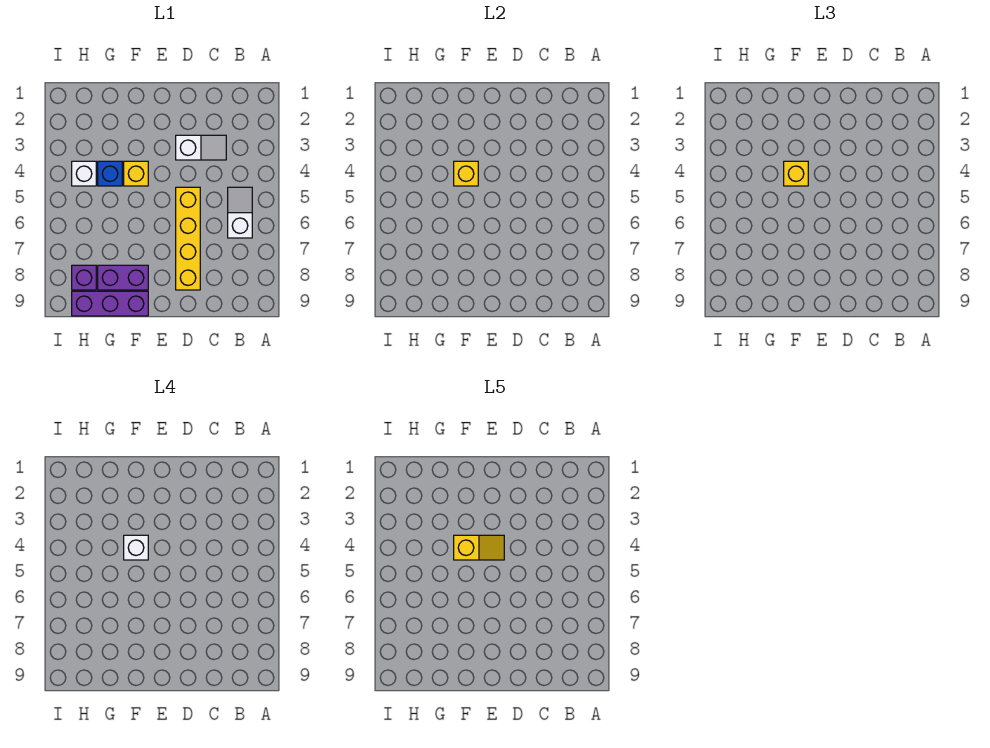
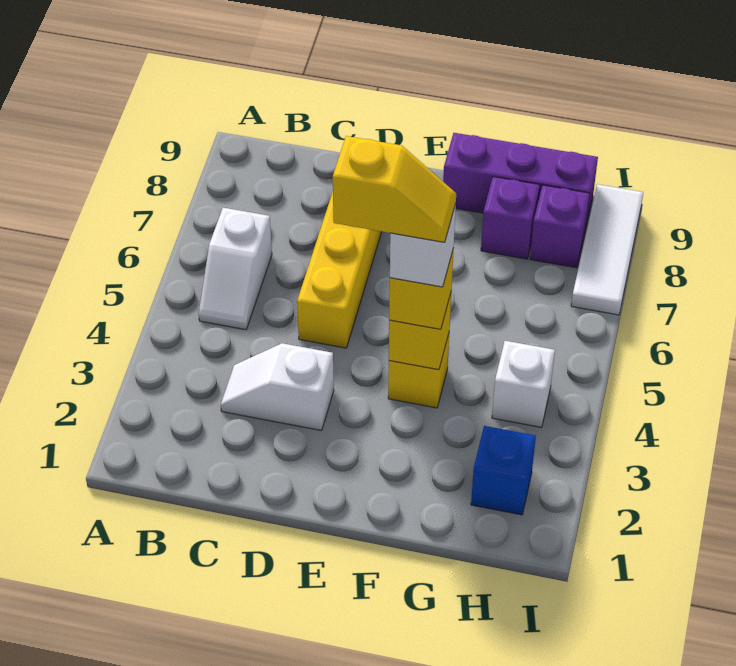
yellow 1x2 slope [454,535,504,560] -> yellow 1x2 slope turned to [333,136,456,242]
purple 1x2 brick [98,265,148,290] -> purple 1x1 brick [481,177,540,259]
blue 1x1 brick [98,161,122,186] -> blue 1x1 brick moved to [471,426,536,515]
none -> white 1x3 tile [571,184,643,315]

